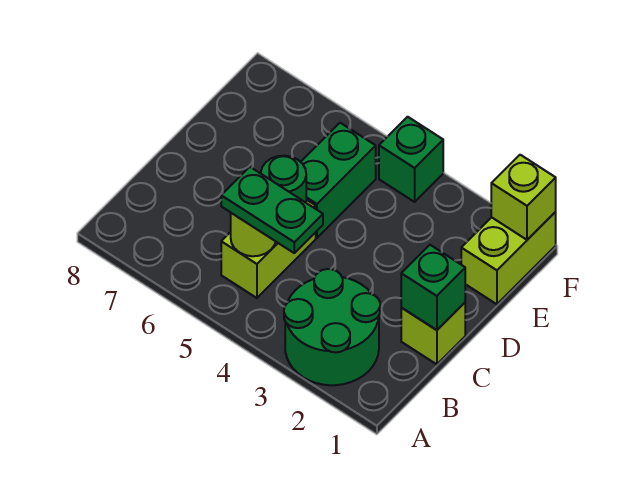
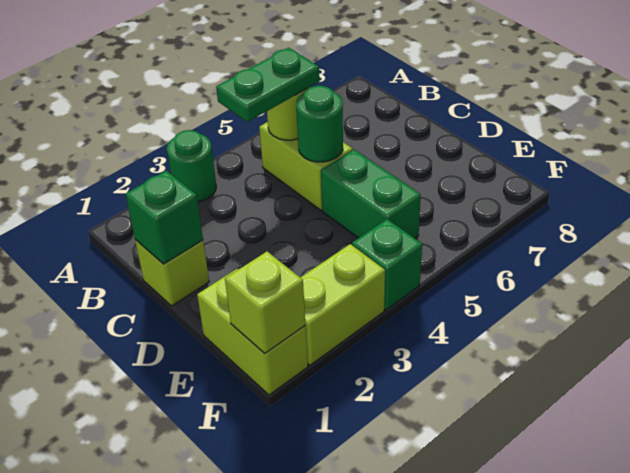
green 2x2 round brick [284,269,380,385] -> green 1x1 round brick [167,130,216,202]
none -> lime 1x2 brick [300,244,385,365]

